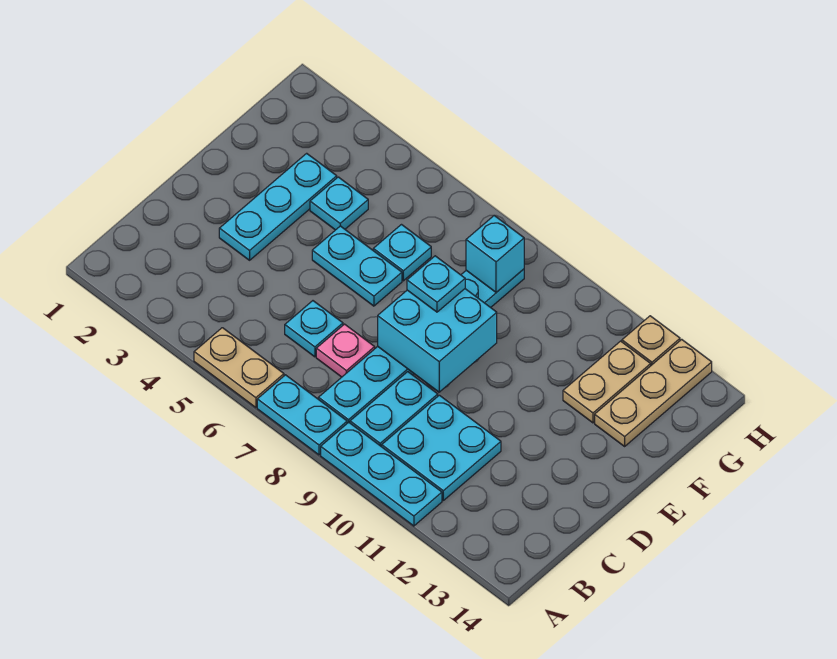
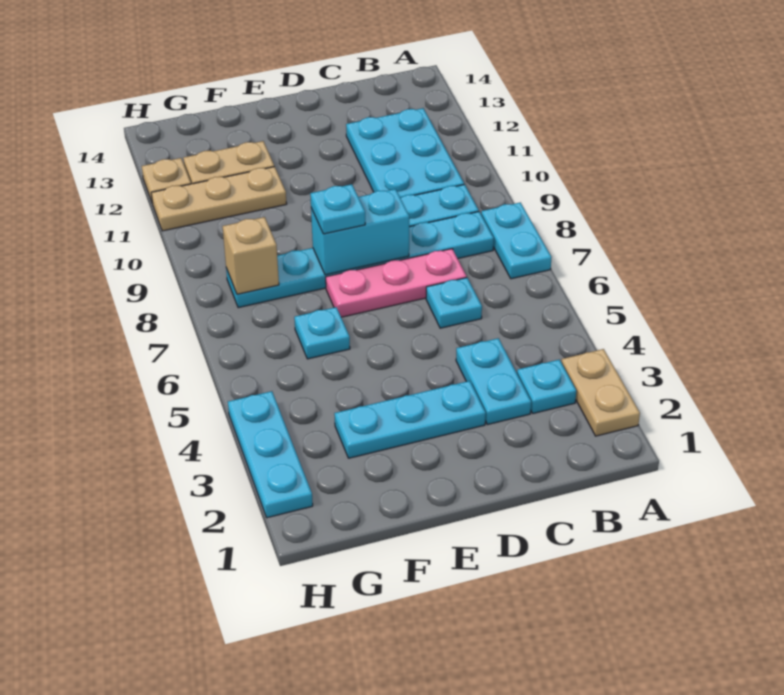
tan 1x2 plate [194,328,284,408] -> tan 1x2 plate moved to [561,349,640,436]
cyan 1x3 plate [321,422,442,526] -> cyan 1x3 plate moved to [228,391,313,518]
cyan 2x2 plate [382,395,501,500] -> cyan 2x3 plate [346,108,464,198]
pink 1x1 plate [316,324,375,377] -> pink 1x3 plate [326,249,467,317]
cyan 2x2 brick [378,289,497,392] -> cyan 1x2 brick [311,189,409,275]
cyan 1x2 plate [312,226,402,306] -> cyan 1x2 plate moved to [456,338,531,425]
cyan 1x1 plate [310,177,368,230] -> cyan 1x1 plate moved to [517,360,576,413]
tan 1x3 plate [595,339,712,446] -> tan 1x3 plate moved to [151,167,287,231]
cyan 1x1 brick [466,216,524,292] -> tan 1x1 brick [223,217,279,294]

